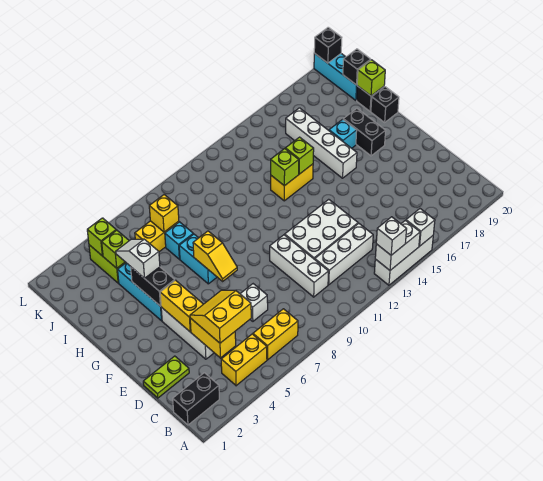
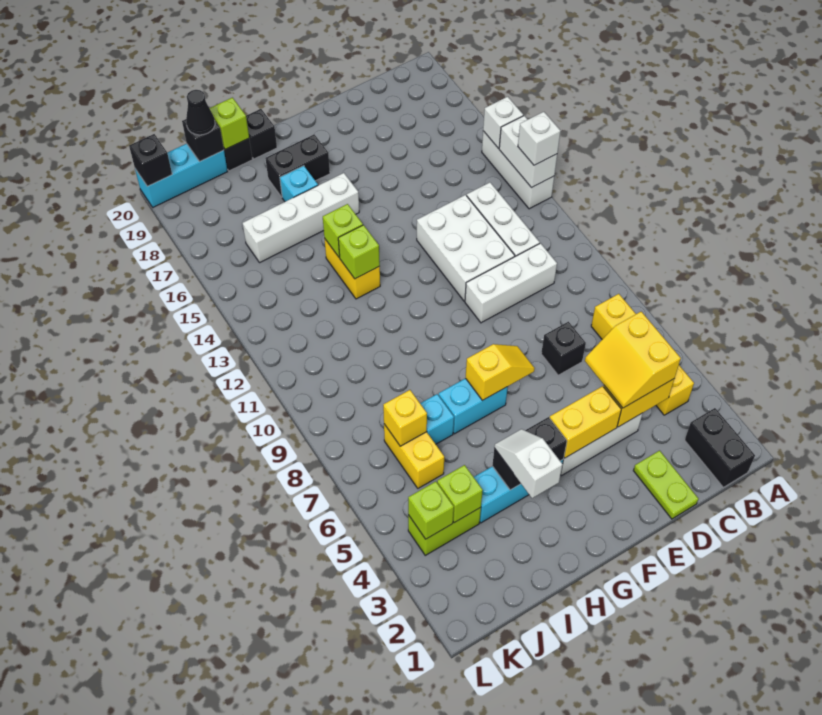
white 1x1 brick [240,284,268,321] -> black 1x1 brick [541,322,586,375]
white 1x2 slope [116,239,160,278] -> white 1x2 slope turned to [494,429,562,498]
none -> black 1x1 cone [186,90,215,135]

